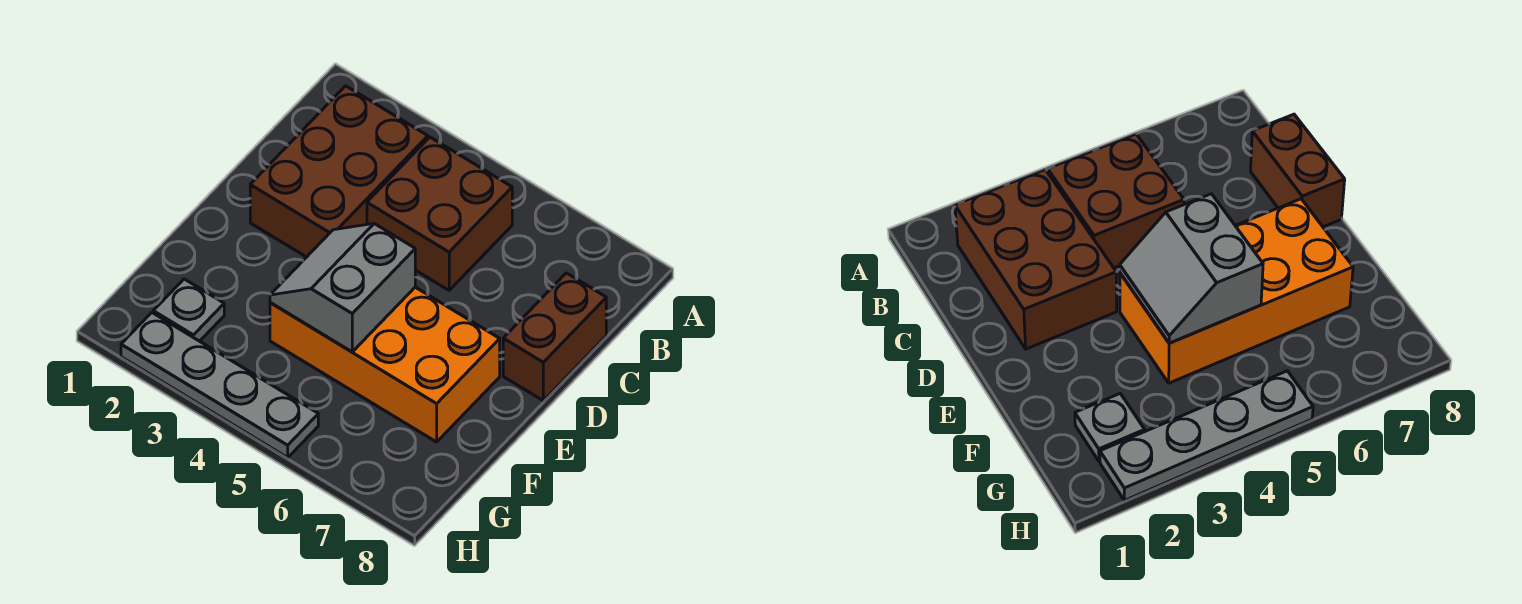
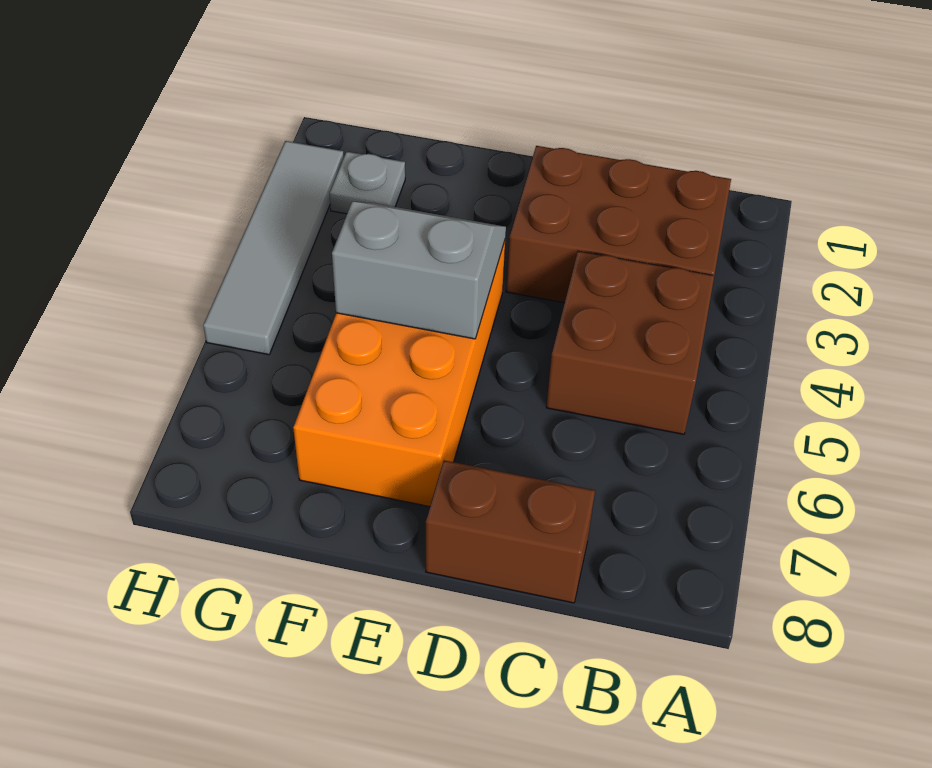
grey 1x4 plate [121,313,318,458] -> grey 1x4 tile [203,141,344,355]

